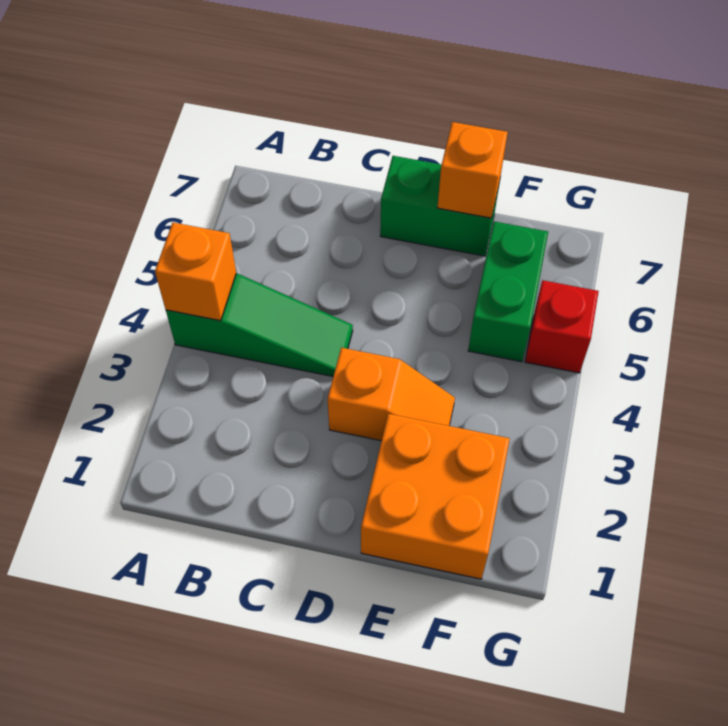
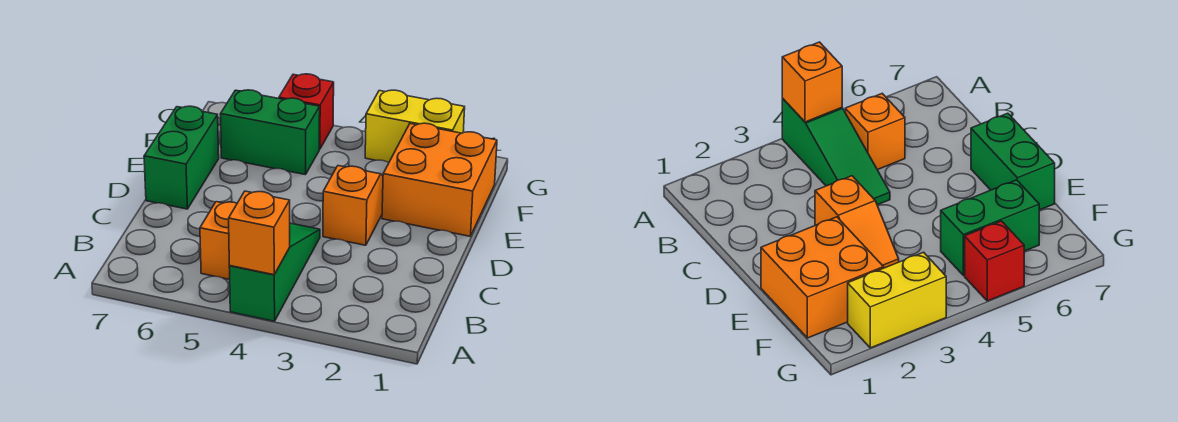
orange 1x1 brick [437,122,508,218] -> orange 1x1 brick moved to [200,202,237,279]
none -> yellow 1x2 brick [365,90,465,163]

